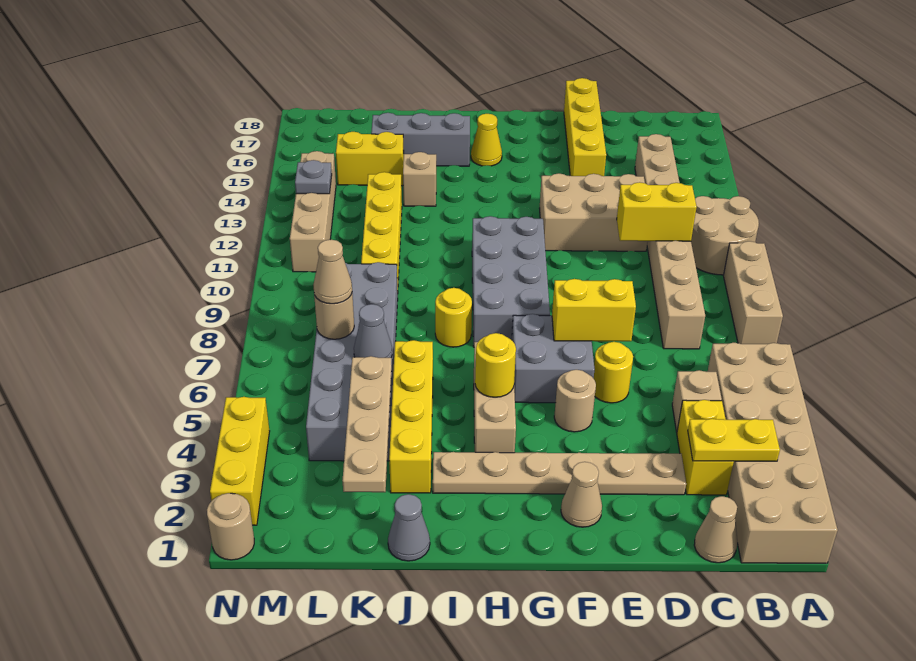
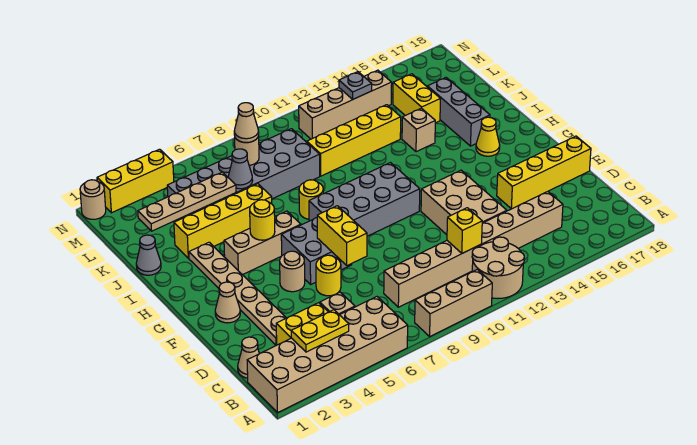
yellow 1x2 plate [688,419,780,461] -> yellow 1x2 plate turned to [291,310,349,352]
yellow 1x2 brick [617,182,697,241] -> yellow 1x1 brick [447,208,482,253]

